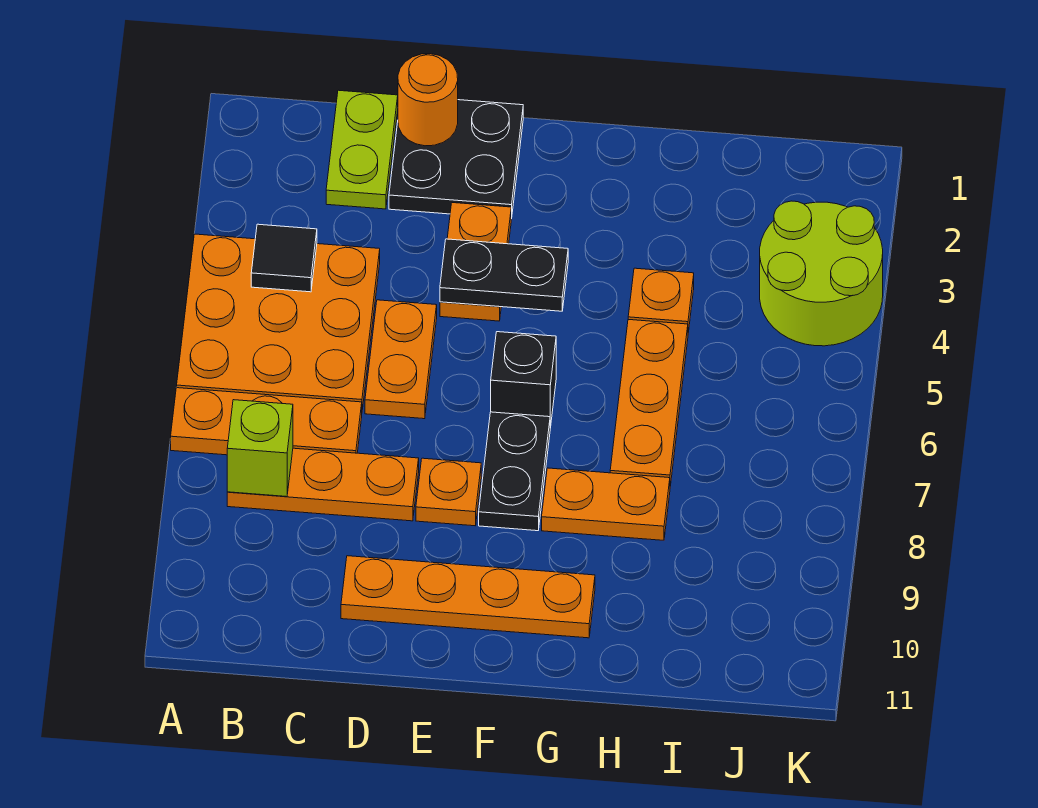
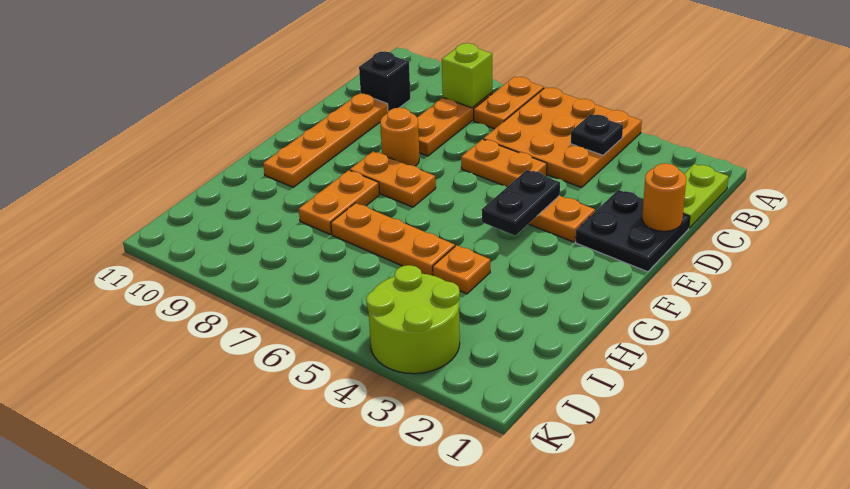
orange 1x3 plate [171,388,362,455] -> orange 1x2 plate [474,77,544,129]
black 1x1 tile [251,224,317,292] -> black 1x1 plate [571,114,623,155]
lime 1x2 plate [326,90,398,209] -> lime 1x2 plate turned to [683,164,729,228]
orange 1x1 plate [416,458,481,526] -> orange 1x1 round brick [380,108,419,166]
black 1x1 brick [491,332,556,428] -> black 1x1 brick moved to [359,51,411,111]
black 1x2 plate [479,412,550,531] -> orange 1x2 plate [350,151,436,207]

